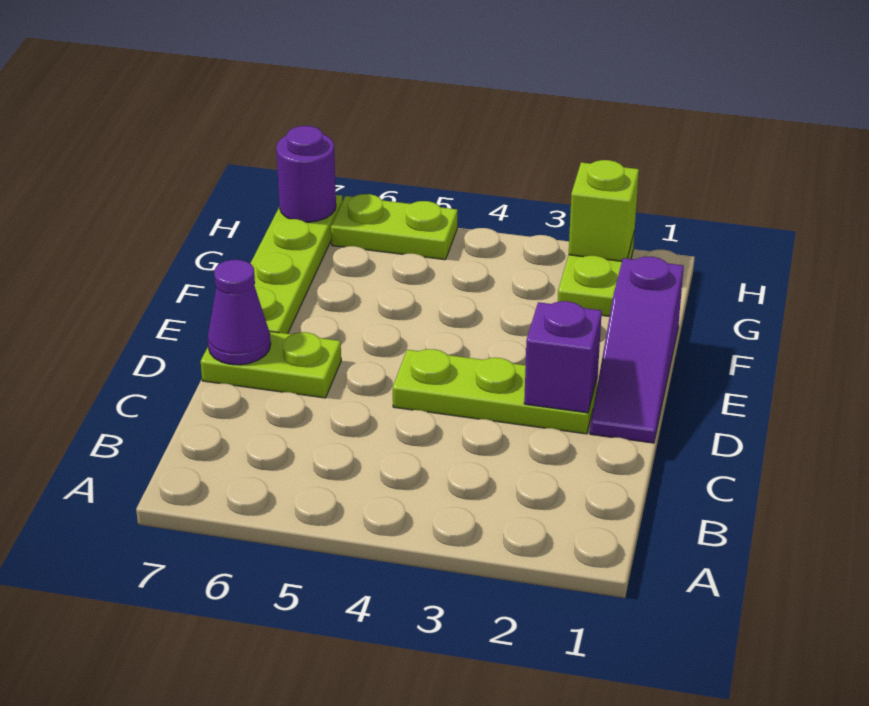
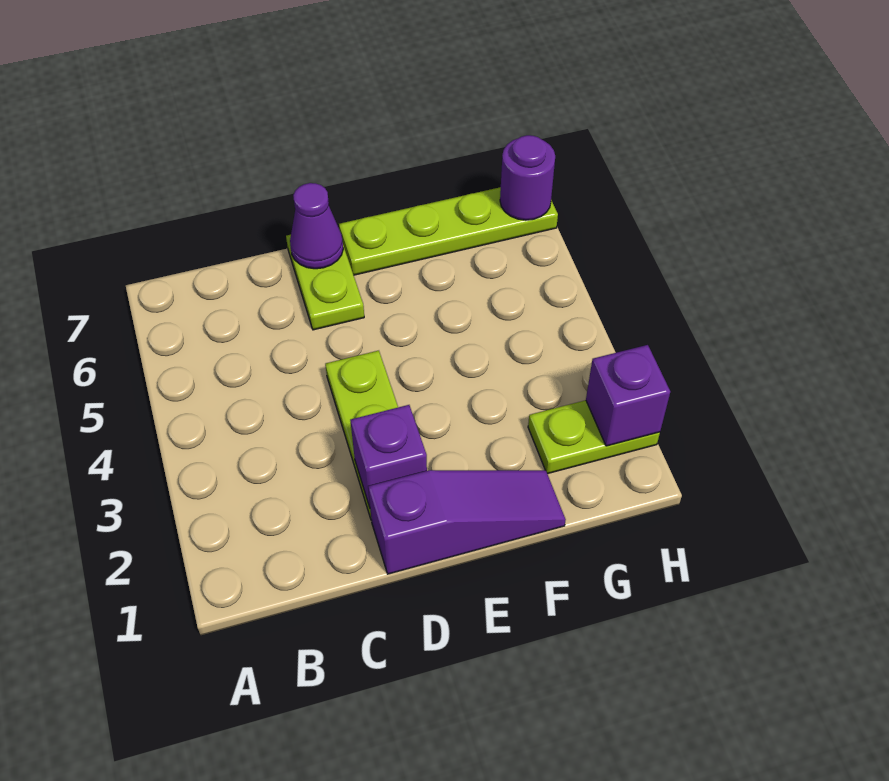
purple 1x3 slope [590,257,684,443] -> purple 1x3 slope turned to [368,470,566,574]
lime 1x1 brick [569,160,639,261] -> purple 1x1 brick [586,345,670,446]
lime 1x2 plate [331,194,458,260] -> none

